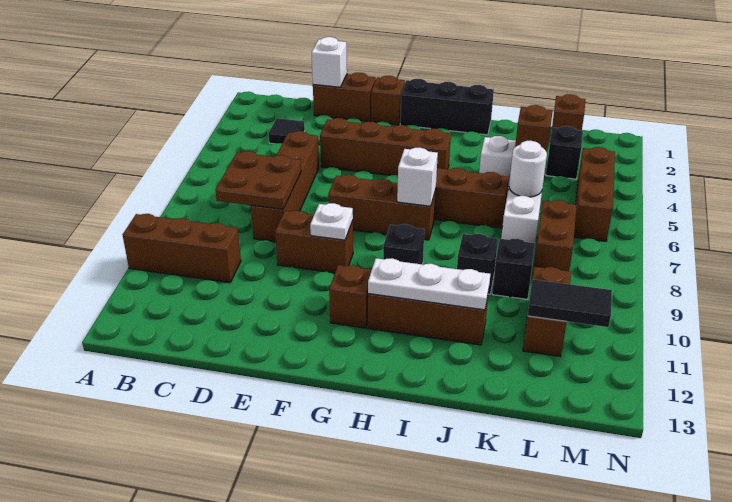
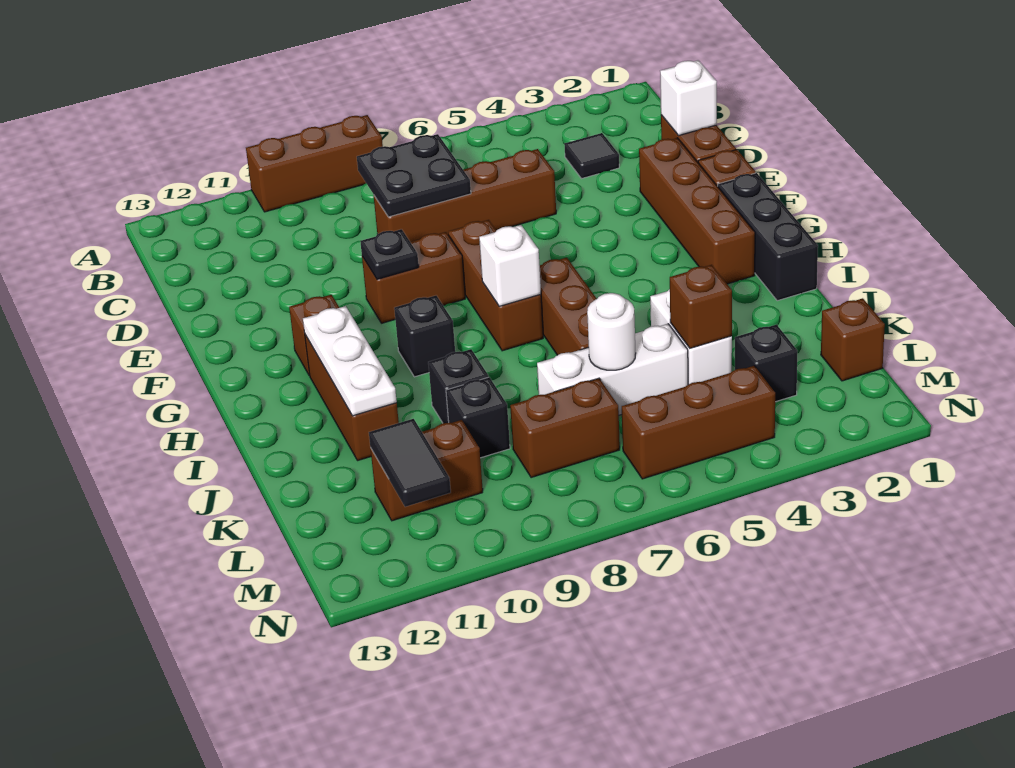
brown 1x3 brick [123,214,241,283] -> brown 1x3 brick turned to [246,115,383,212]
brown 2x2 plate [216,151,301,209] -> black 2x2 plate [357,134,471,217]
brown 1x4 brick [320,118,451,175] -> brown 1x4 brick moved to [639,138,755,284]
brown 1x2 brick [275,211,353,273] -> brown 1x2 brick turned to [362,232,465,323]
white 1x1 plate [310,203,353,240] -> black 1x1 plate [360,229,419,279]

